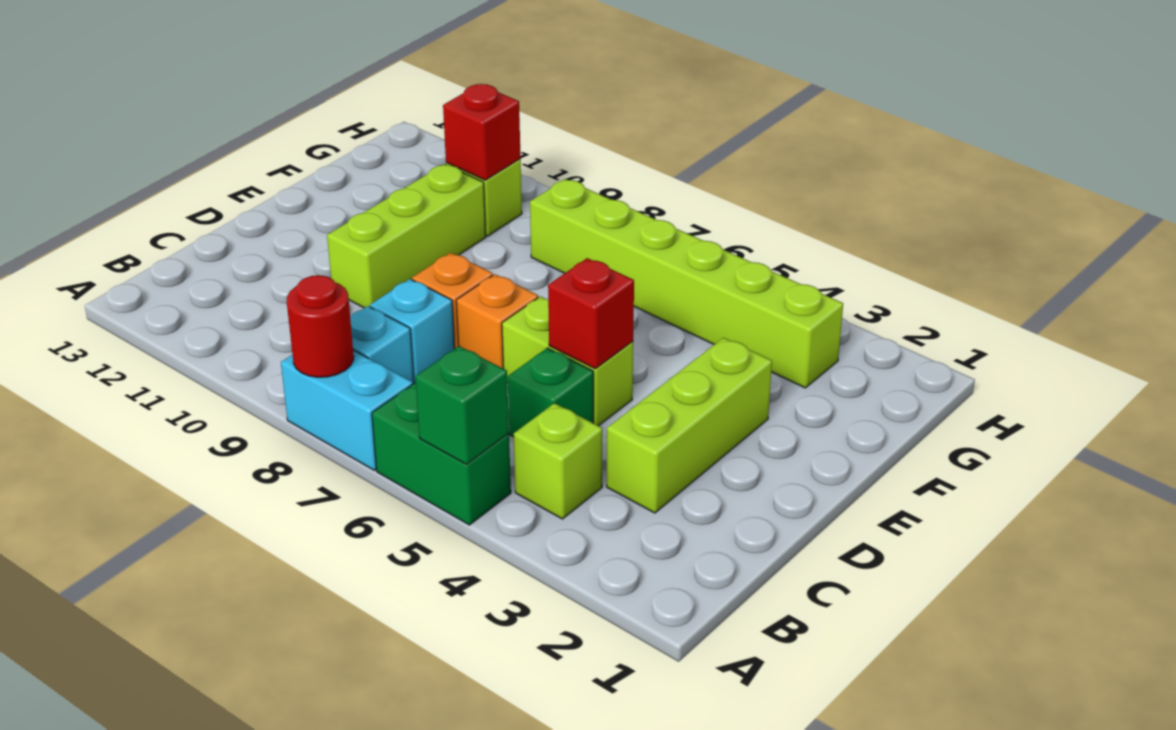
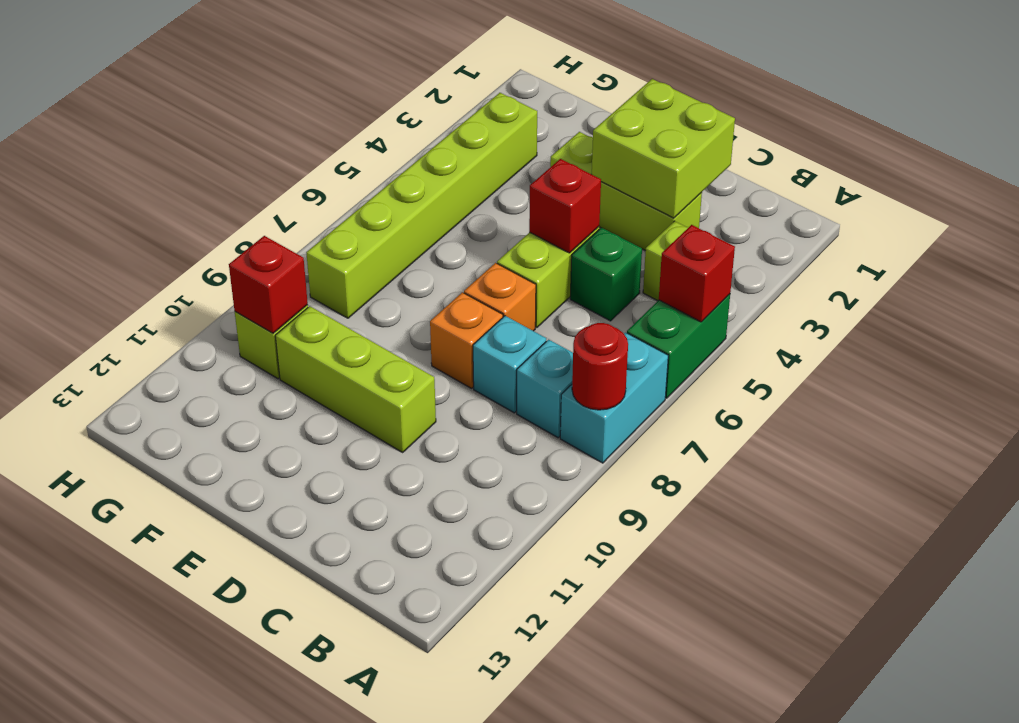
green 1x1 brick [415,346,509,464] -> red 1x1 brick [659,225,735,322]
none -> lime 2x2 brick [592,79,735,218]

